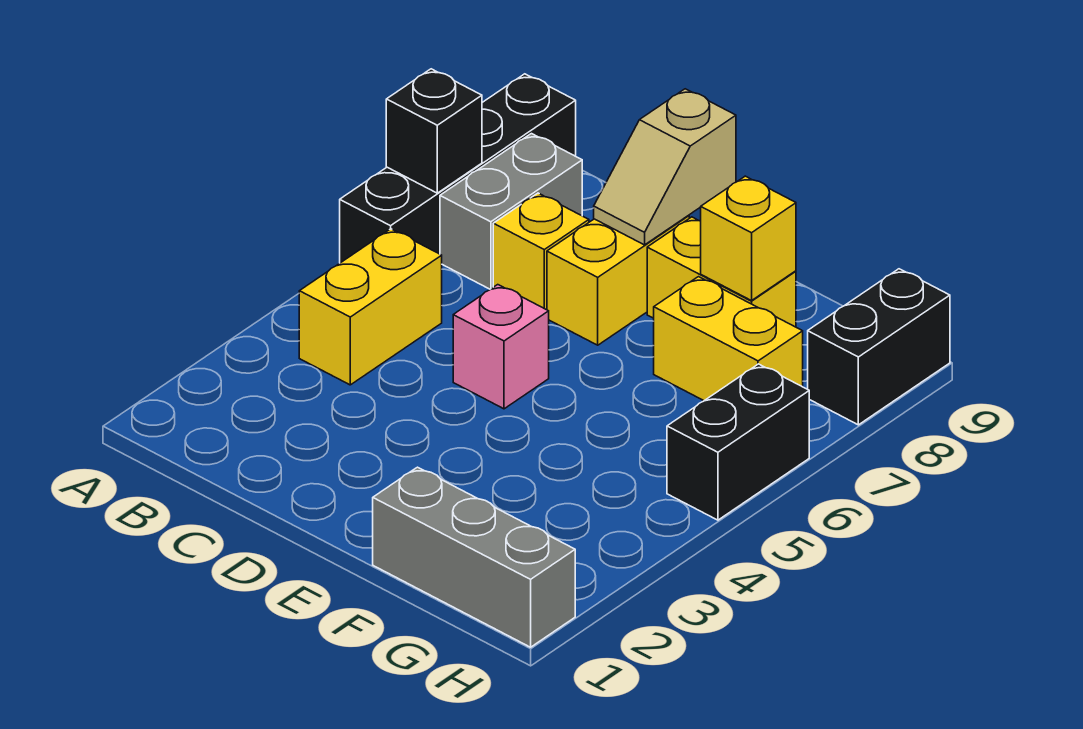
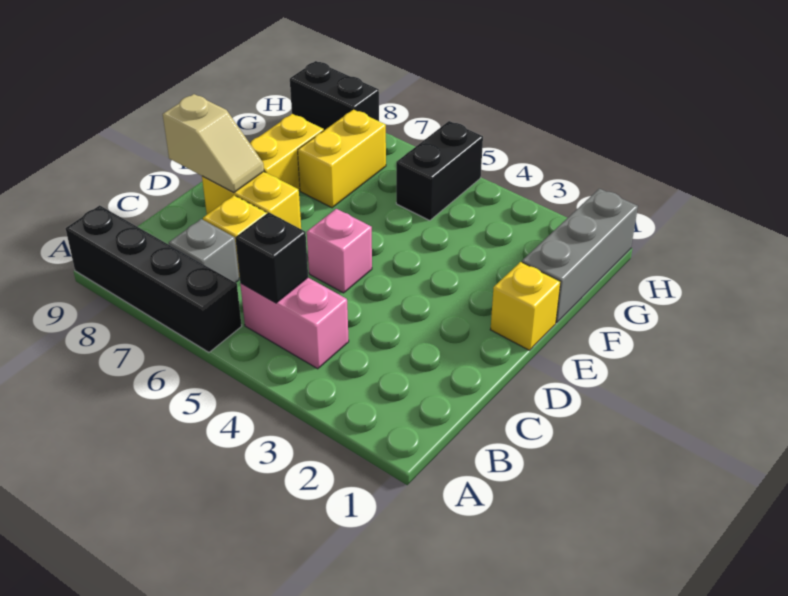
black 1x1 brick [386,69,482,193] -> black 1x1 brick moved to [235,212,308,303]
yellow 1x2 brick [299,229,442,385] -> pink 1x2 brick [240,278,349,369]
grey 1x2 brick [440,134,582,289] -> grey 1x1 brick [169,219,239,283]
yellow 1x1 brick [701,176,796,301] -> yellow 1x1 brick moved to [490,262,560,350]
black 1x2 brick [667,364,809,520] -> black 1x2 brick turned to [396,121,483,221]

